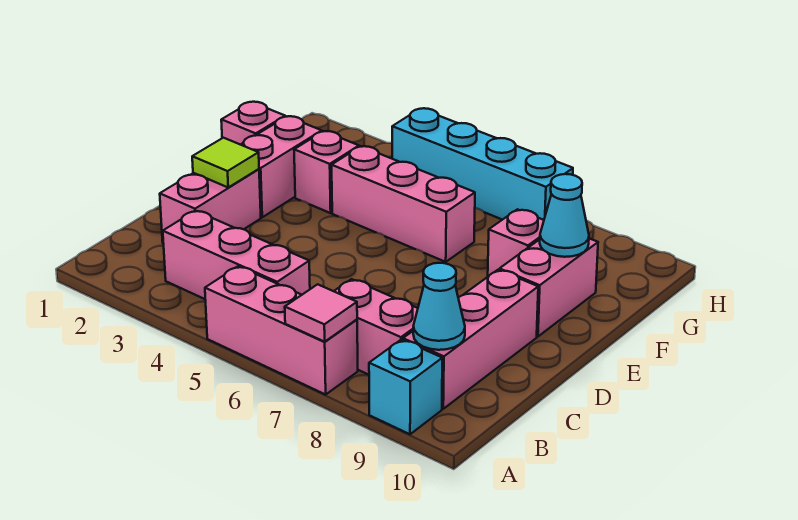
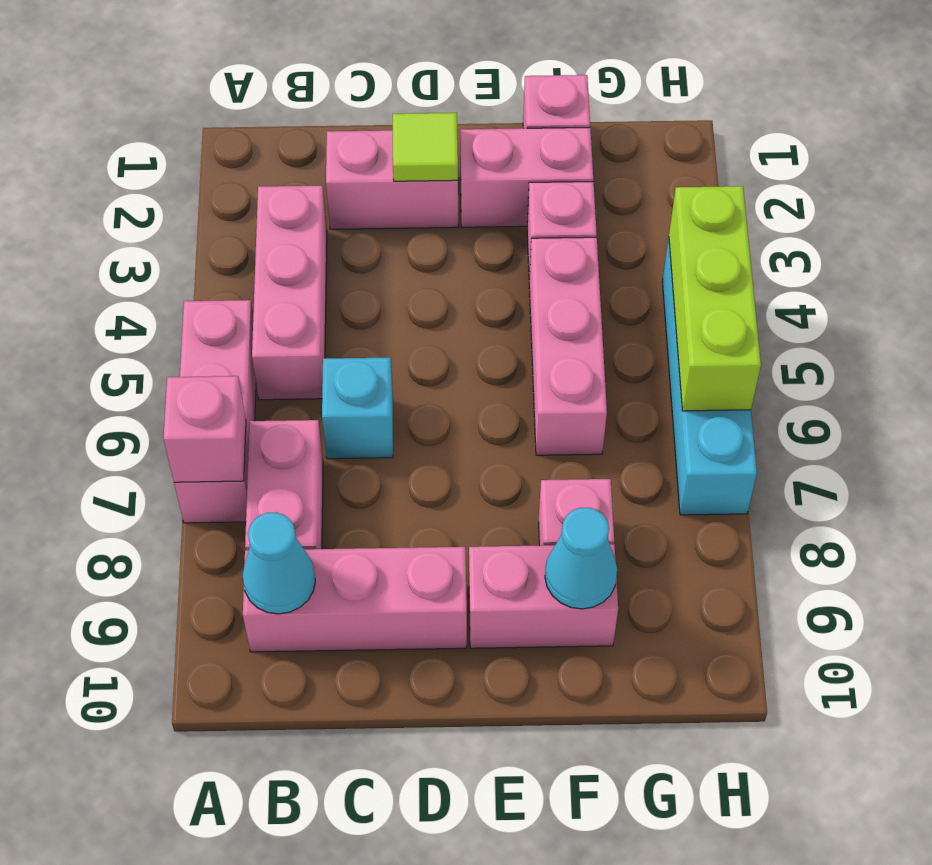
pink 1x1 tile [285,284,357,342] -> pink 1x1 brick [163,376,246,482]
cyan 1x1 brick [369,340,442,434] -> cyan 1x1 brick moved to [322,357,393,459]
none -> lime 1x3 brick [669,186,761,411]

